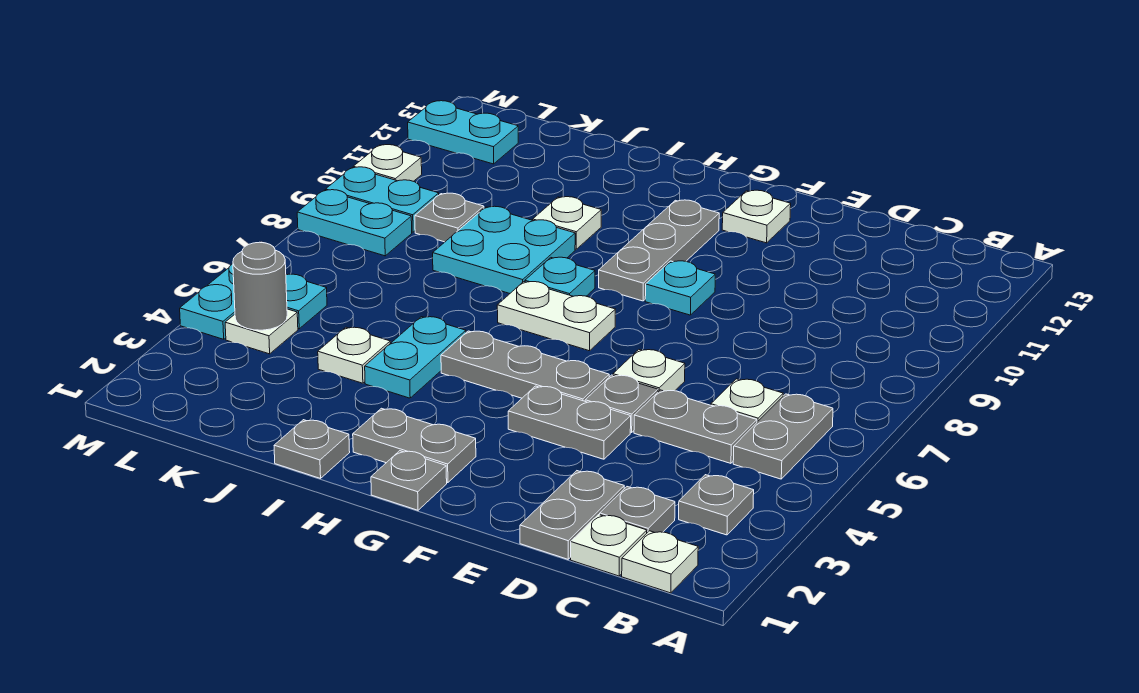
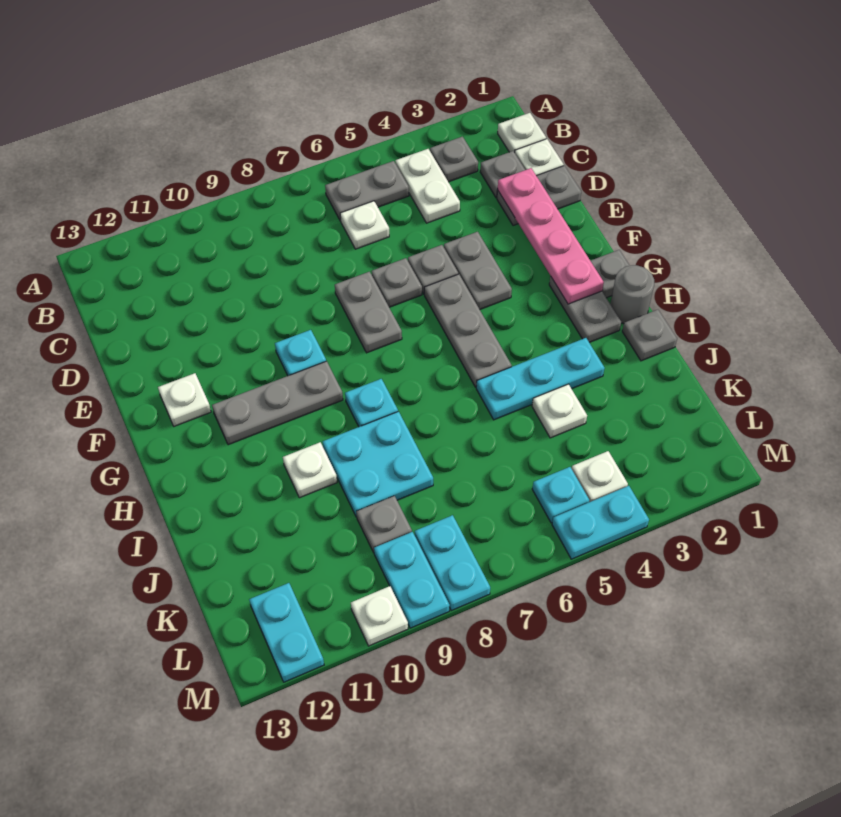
grey 1x2 plate [634,390,757,463] -> grey 1x2 plate moved to [335,272,402,353]
none -> pink 1x4 plate [498,168,604,304]
white 1x1 plate [613,350,685,392] -> grey 1x1 plate [371,258,422,307]
white 1x2 plate [497,282,616,351] -> white 1x2 plate moved to [395,149,460,223]
cyan 1x2 plate [365,317,466,398] -> cyan 1x3 plate [476,338,605,420]
grey 1x1 round brick [233,242,287,330] -> grey 1x1 round brick moved to [610,265,654,323]

